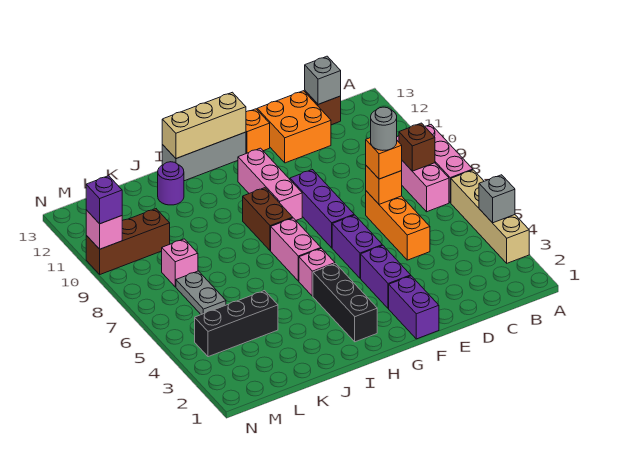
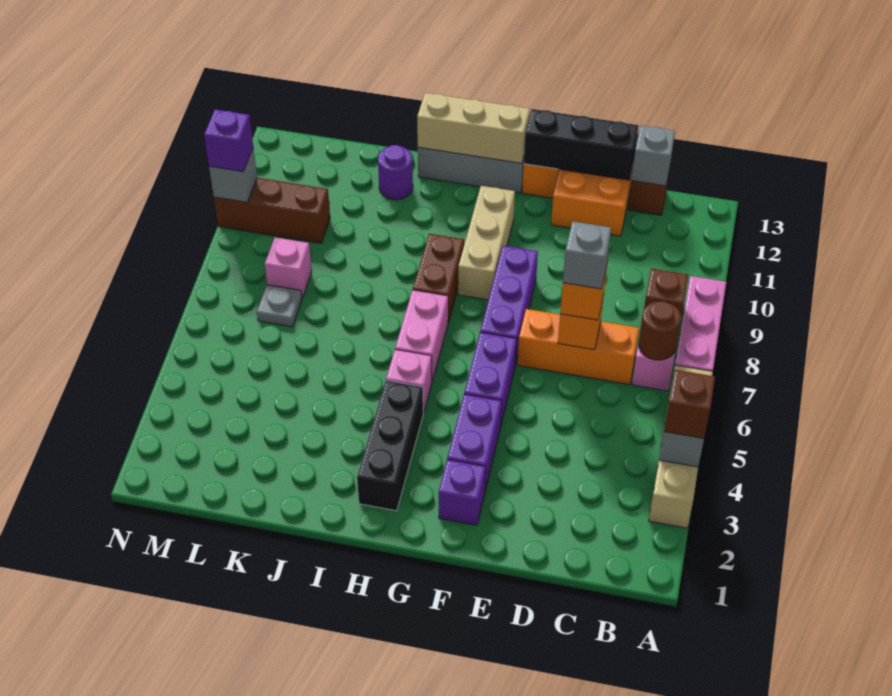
none -> brown 1x1 brick [664,370,715,439]
none -> brown 1x1 round brick [639,301,681,360]
orange 1x3 brick [366,191,430,260] -> orange 1x3 brick turned to [517,309,639,385]
grey 1x1 round brick [371,107,397,150] -> grey 1x1 brick [563,221,611,289]
purple 1x2 brick [389,276,439,339] -> purple 1x1 brick [439,459,486,525]
pink 1x3 brick [238,148,302,220] -> tan 1x3 brick [458,186,515,300]
black 1x3 brick [195,291,278,357] -> black 1x3 brick moved to [524,109,639,180]
grey 1x2 plate [176,271,226,315] -> grey 1x1 plate [257,285,302,327]
pink 1x1 brick [86,210,122,249] -> grey 1x1 brick [209,148,257,202]

